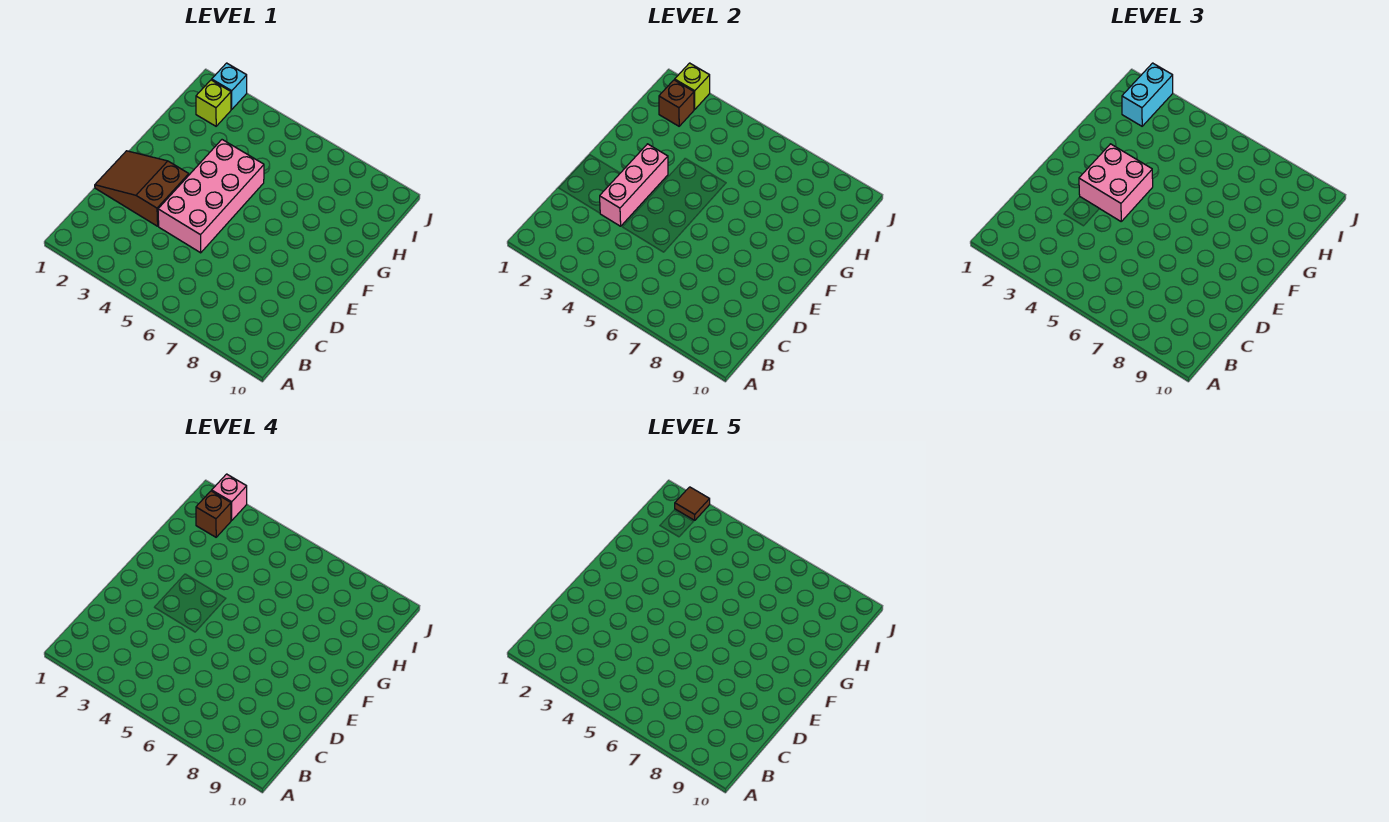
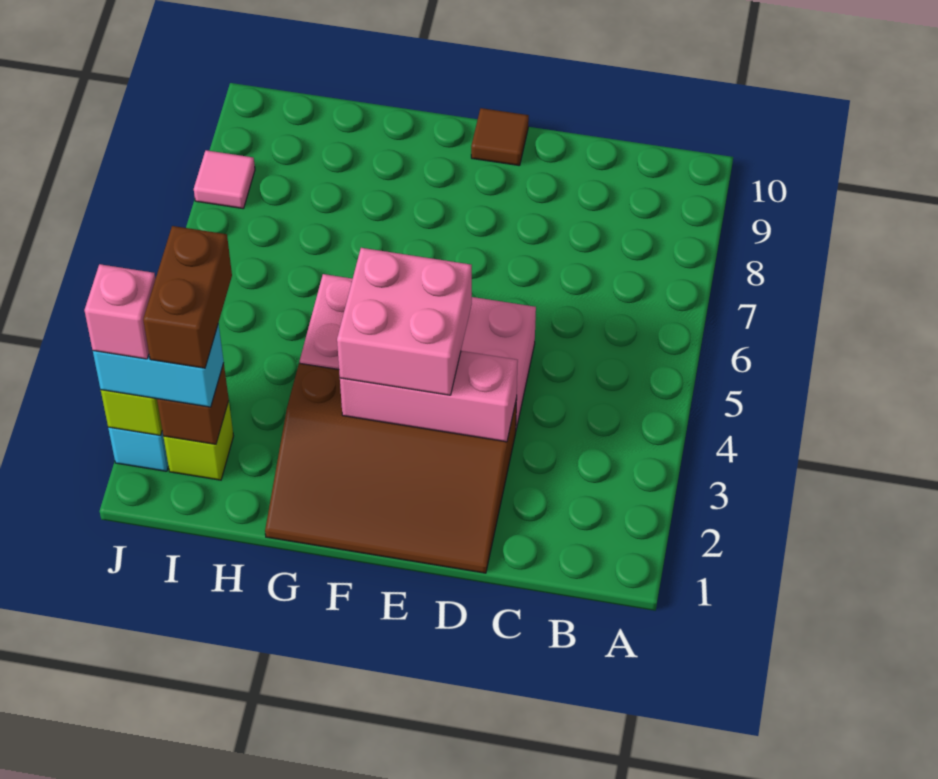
brown 2x3 slope [95,151,189,226] -> brown 3x4 slope [265,363,517,573]
brown 1x1 brick [196,491,231,537] -> brown 1x2 brick [143,226,232,368]
brown 1x1 tile [675,487,710,520] -> brown 1x1 tile moved to [471,108,529,166]
none -> pink 1x1 tile [194,150,255,209]

